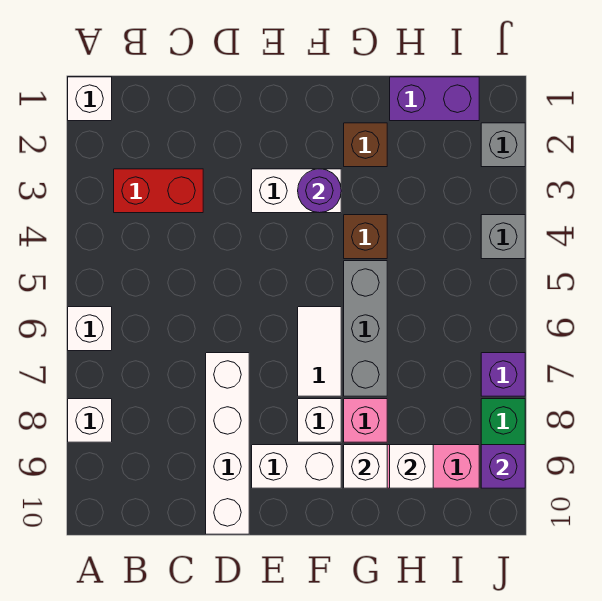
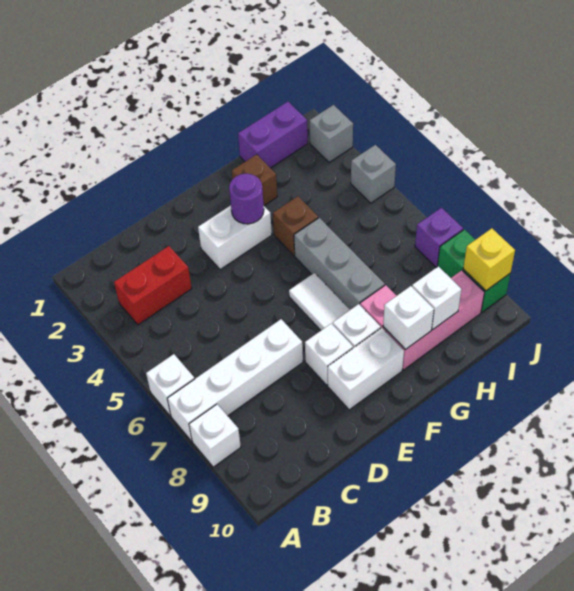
white 1x1 brick [68,77,112,121] -> white 1x1 brick moved to [305,323,353,385]
white 1x4 brick [206,353,249,534] -> white 1x4 brick turned to [167,319,303,441]
purple 1x1 brick [481,445,525,488] -> yellow 1x1 brick [463,228,515,291]

